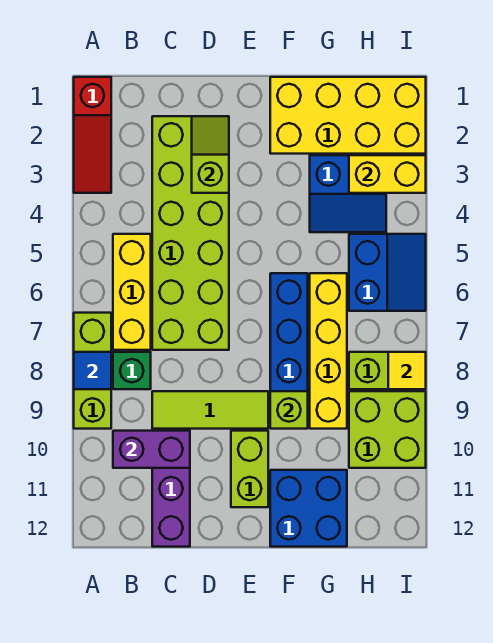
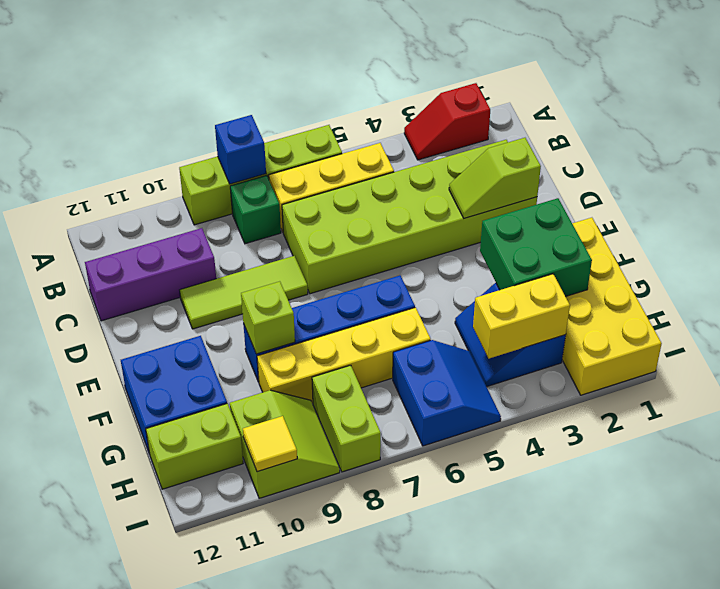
red 1x3 slope [74,77,111,193] -> red 1x2 slope [404,83,490,160]
lime 1x3 brick [74,313,111,429] -> lime 1x4 brick [179,125,342,225]
blue 1x1 tile [74,352,111,389] -> blue 1x1 brick [215,115,266,184]
purple 1x2 brick [113,431,190,468] -> none
lime 1x3 tile [152,391,268,429] -> lime 1x3 tile turned to [180,256,308,329]
lime 1x2 slope [192,116,229,193] -> lime 1x2 slope turned to [449,138,541,218]
lime 1x2 brick [231,431,268,507] -> lime 1x2 brick moved to [146,404,243,489]
none -> green 2x2 brick [480,198,592,296]
yellow 1x2 brick [349,155,426,193] -> yellow 1x2 brick turned to [473,274,570,358]
blue 2x2 slope [349,234,426,311] -> blue 2x2 slope turned to [393,340,501,446]
lime 2x2 brick [349,391,426,468] -> lime 2x2 slope [230,390,340,498]
yellow 1x1 tile [388,352,426,389] -> yellow 1x1 tile moved to [243,416,297,472]

